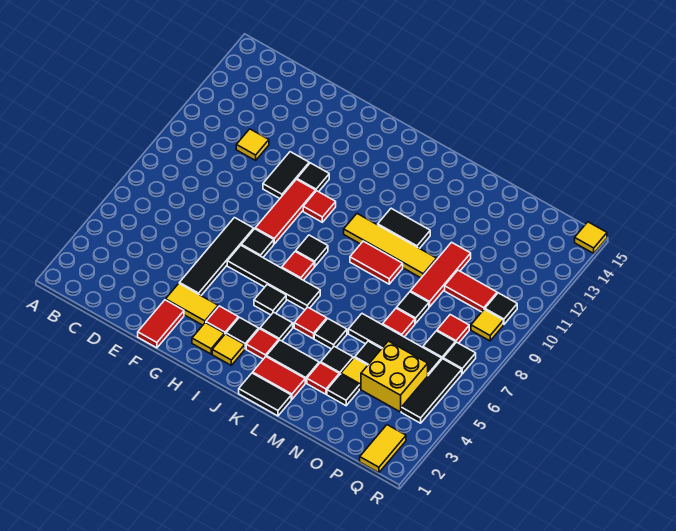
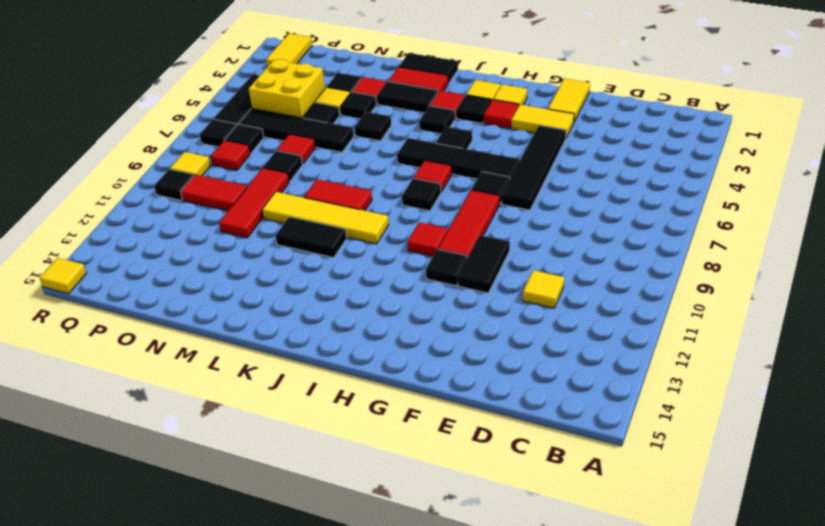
red 1x2 tile [138,300,184,348] -> yellow 1x2 tile [548,78,590,122]
red 1x1 tile [294,307,327,339] -> none

